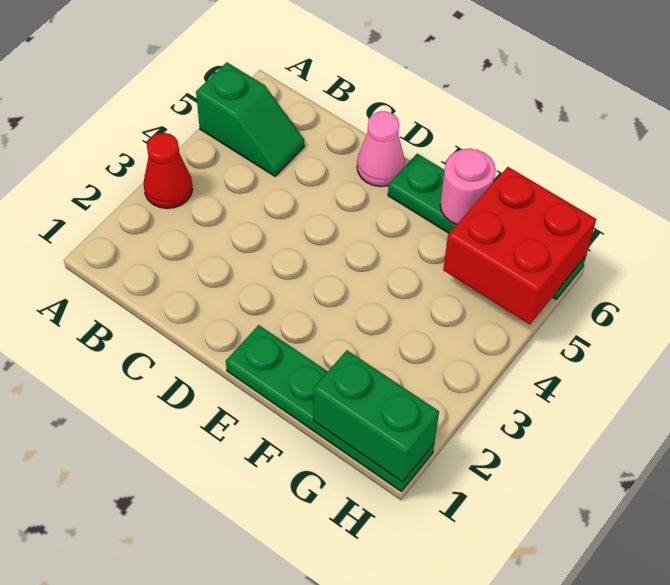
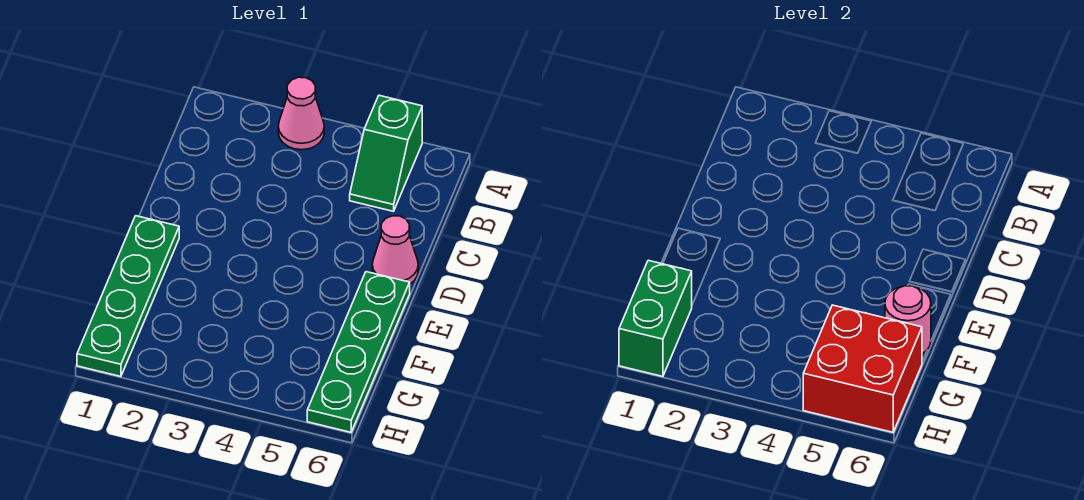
red 1x1 cone [144,133,193,209] -> pink 1x1 cone [278,77,324,150]

